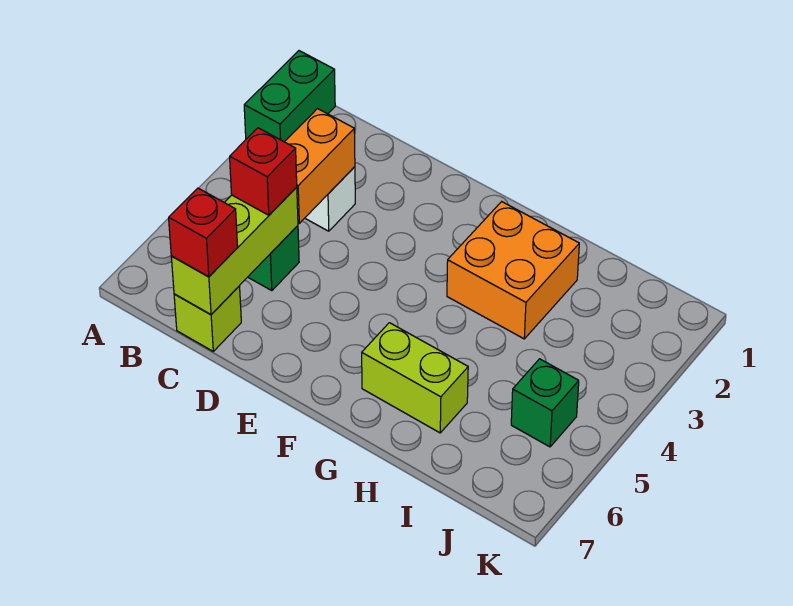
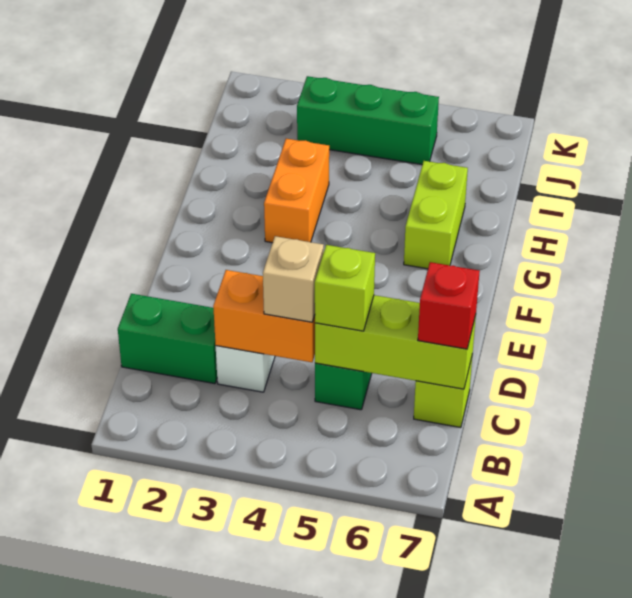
green 1x2 brick [244,51,335,142] -> green 1x2 brick moved to [118,294,217,384]
none -> tan 1x1 brick [263,236,324,322]
red 1x1 brick [230,128,297,215] -> lime 1x1 brick [315,245,375,331]
orange 2x2 brick [447,202,579,339] -> orange 1x2 brick [264,139,329,243]
green 1x1 brick [511,359,579,447] -> green 1x3 brick [297,76,439,165]

